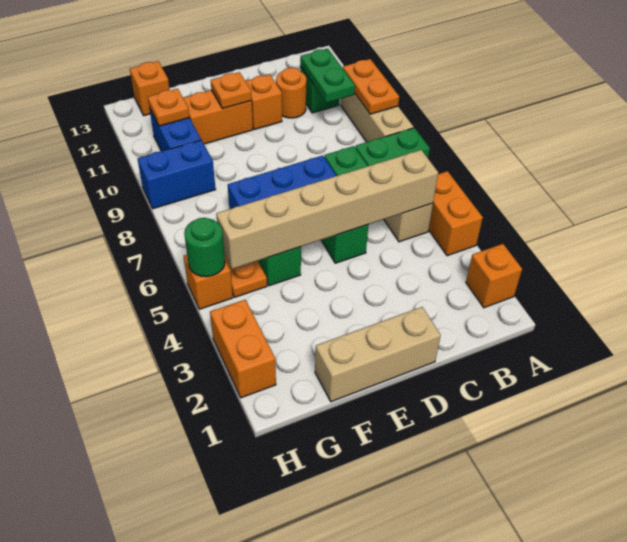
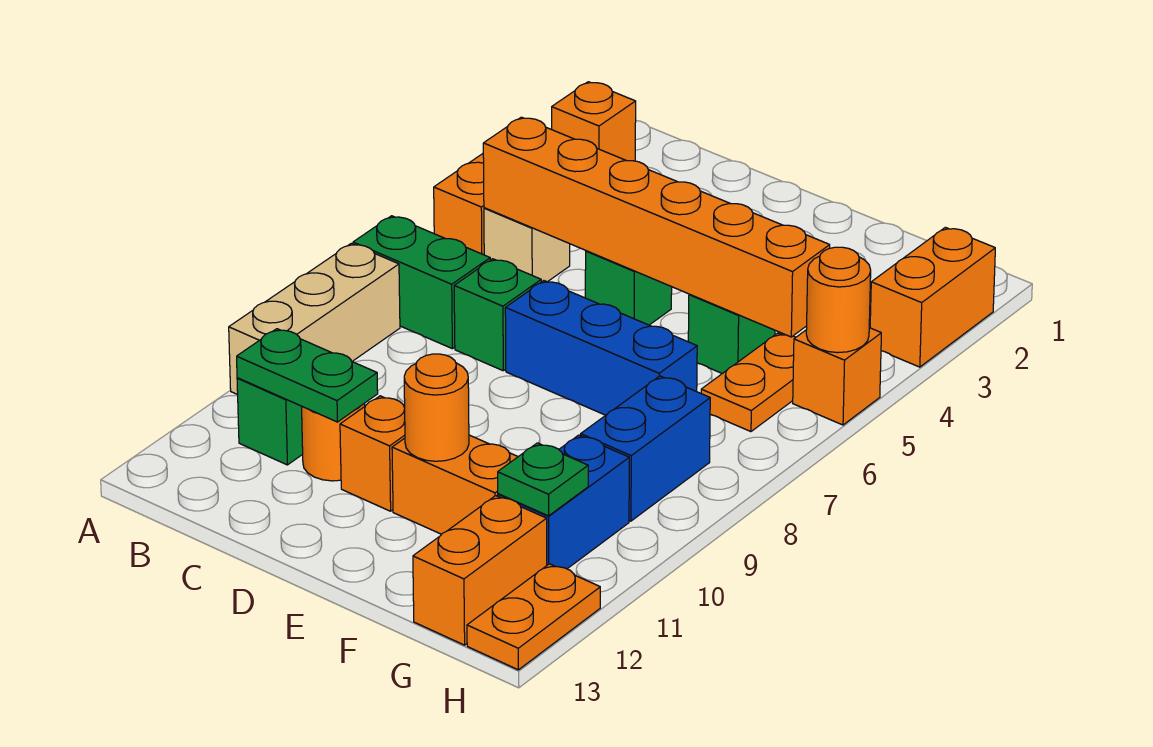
orange 1x2 plate [343,59,399,114] -> orange 1x2 plate moved to [467,564,600,670]
tan 1x6 brick [216,150,438,269] -> orange 1x6 brick [483,117,830,337]
green 1x2 plate [300,49,355,103] -> green 1x2 plate turned to [237,329,378,422]
tan 1x3 brick [315,307,441,402] -> none
orange 1x1 plate [211,72,252,108] -> orange 1x1 round brick [404,354,469,461]
blue 1x2 brick [138,140,216,209] -> blue 1x2 brick turned to [581,376,710,521]
orange 1x1 plate [148,89,189,126] -> green 1x1 plate [498,443,588,516]
orange 1x1 brick [130,61,170,116] -> orange 1x2 brick [413,496,547,645]
green 1x1 round brick [184,218,225,277] -> orange 1x1 round brick [806,247,871,353]

